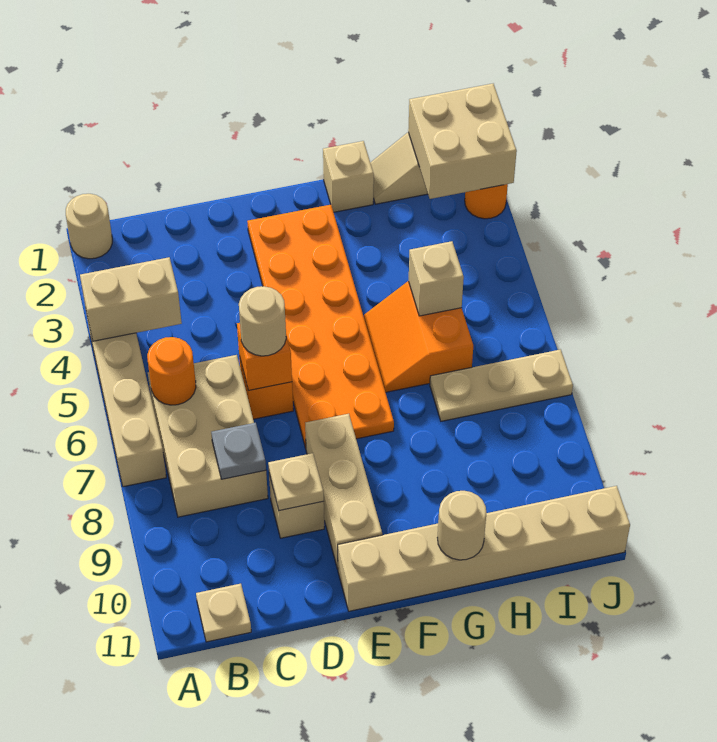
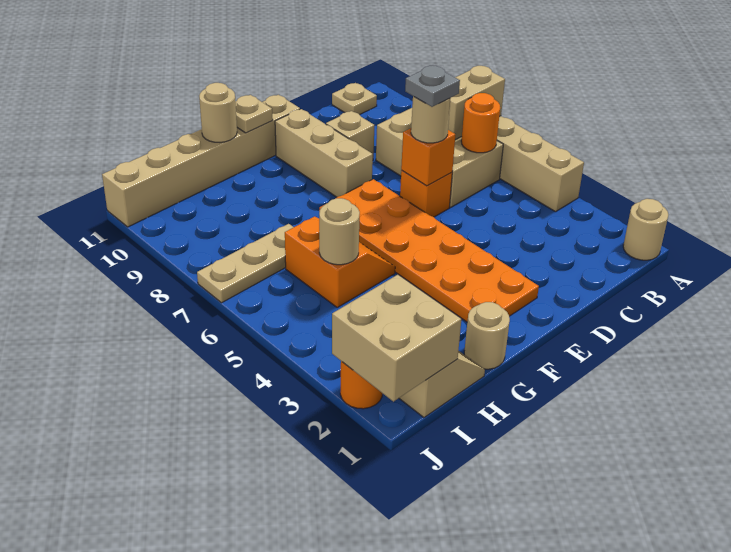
tan 1x2 brick [80,257,182,341] -> tan 1x2 brick moved to [448,66,505,140]
grey 1x1 plate [211,423,266,479] -> grey 1x1 plate moved to [405,66,460,107]
tan 1x1 plate [268,453,324,511] -> tan 1x1 plate moved to [235,95,273,133]
tan 1x1 brick [323,141,374,212] -> tan 1x1 round brick [464,302,510,369]
tan 1x1 brick [409,241,464,316] -> tan 1x1 round brick [319,198,360,265]

